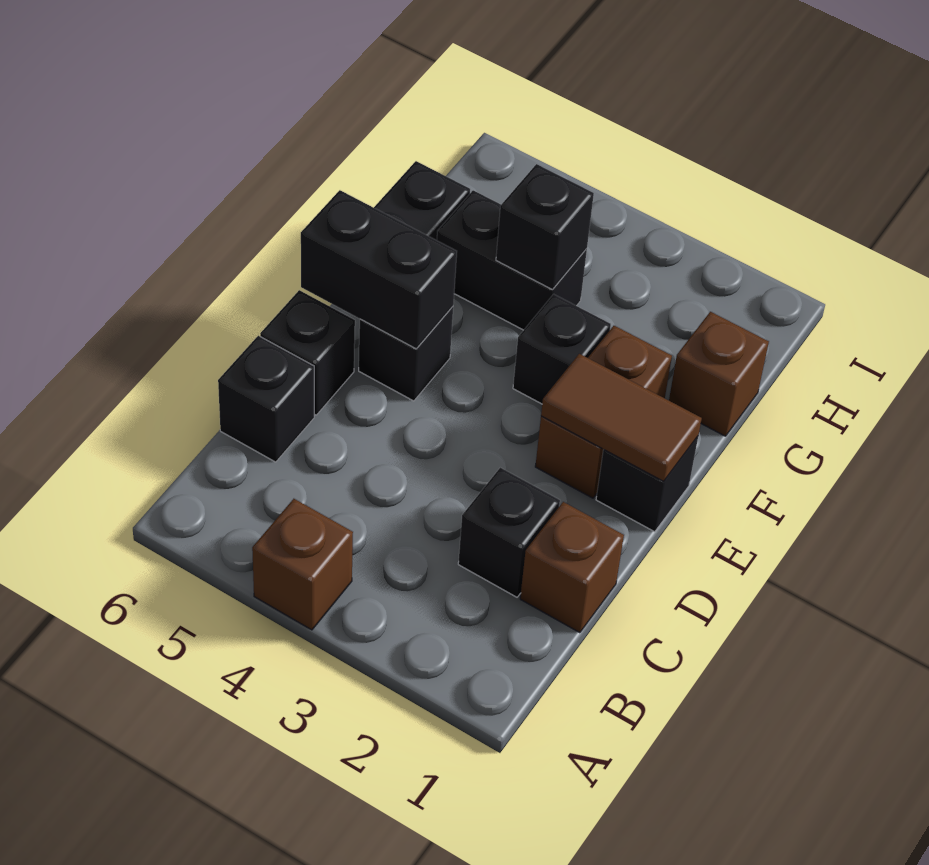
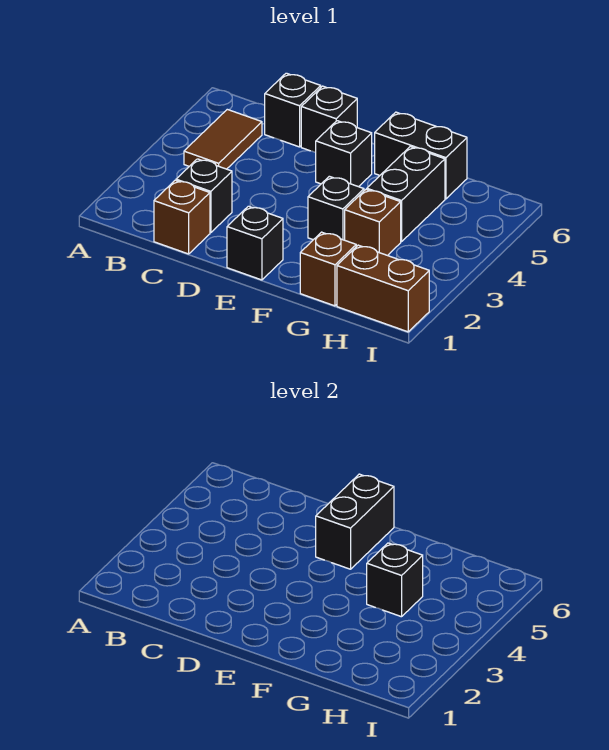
brown 1x1 brick [252,499,353,630] -> brown 1x1 brick moved to [345,189,401,256]
brown 1x2 tile [541,354,702,481] -> brown 1x2 tile moved to [184,109,262,169]
brown 1x2 brick [535,326,672,498] -> brown 1x2 brick moved to [337,245,429,332]

